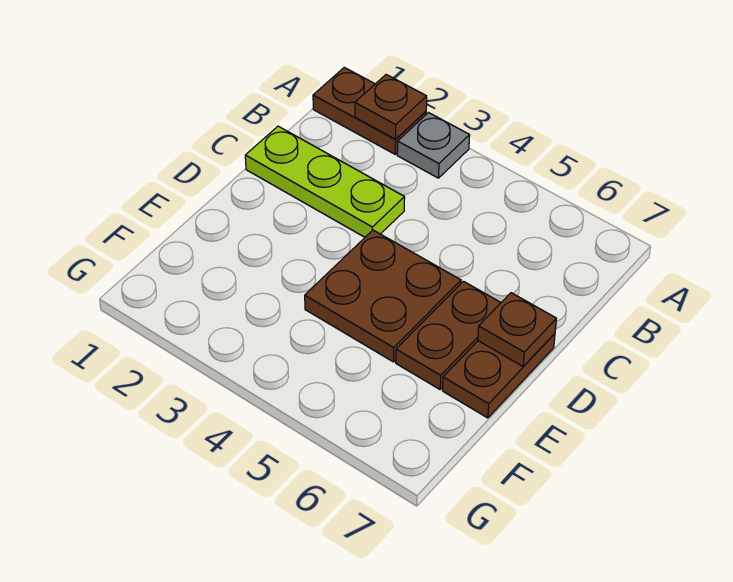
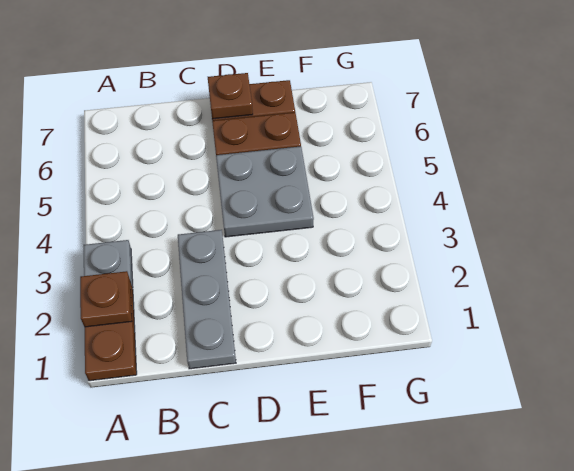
lime 1x3 plate [245,126,405,237] -> grey 1x3 plate [178,230,236,369]
brown 2x2 plate [305,230,461,362] -> grey 2x2 plate [216,146,314,237]

